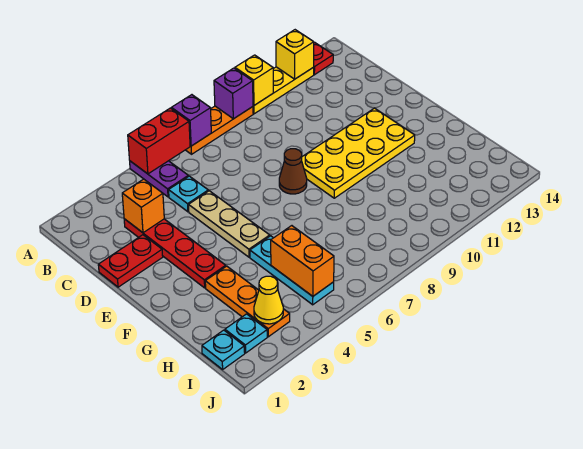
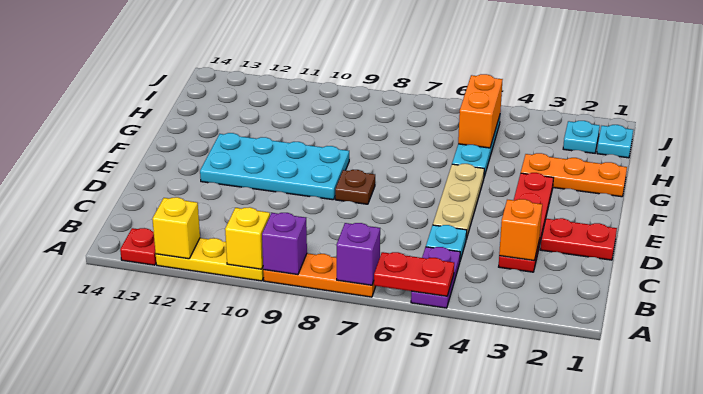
red 1x2 brick [128,108,190,174] -> red 1x2 plate [374,252,454,296]
brown 1x1 cone [279,149,307,194] -> brown 1x1 plate [335,170,375,204]
yellow 2x4 plate [302,108,415,198] -> cyan 2x4 plate [200,133,349,200]
orange 1x3 plate [205,266,290,337] -> orange 1x3 plate turned to [521,153,627,197]
yellow 1x1 cone [254,276,283,324] -> none

